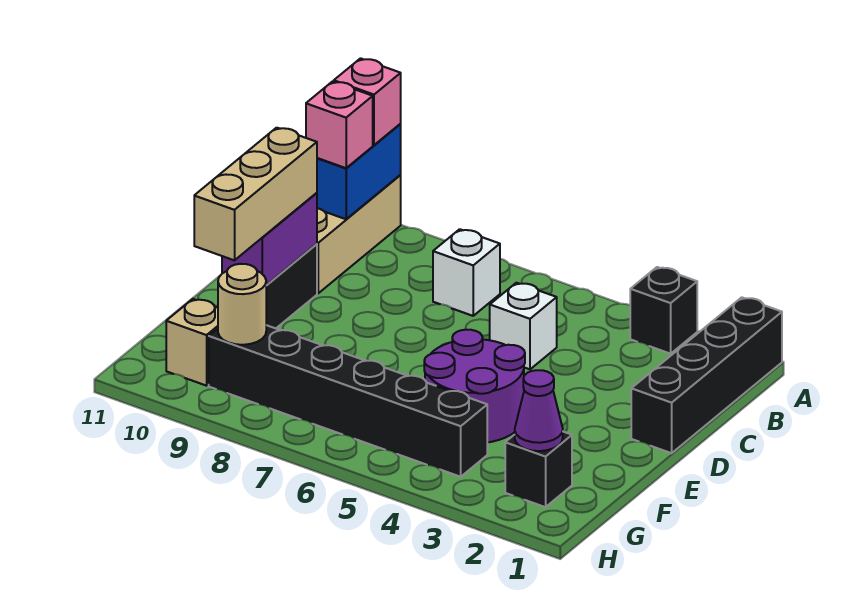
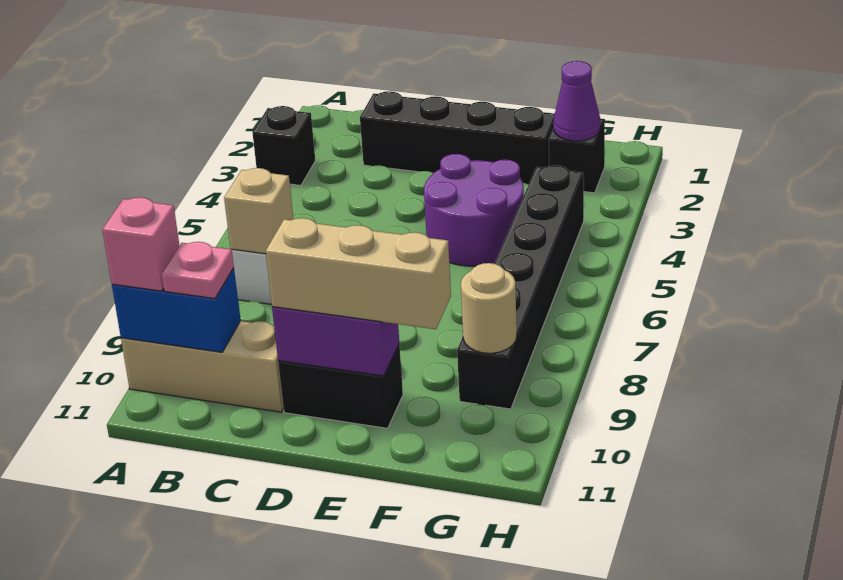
black 1x4 brick [631,297,782,453] -> black 1x4 brick moved to [360,91,555,184]
pink 1x1 brick [306,81,373,168] -> pink 1x1 plate [162,242,234,299]
white 1x1 brick [490,283,557,369] -> none
tan 1x1 brick [166,299,218,386] -> tan 1x1 brick moved to [224,168,293,254]

